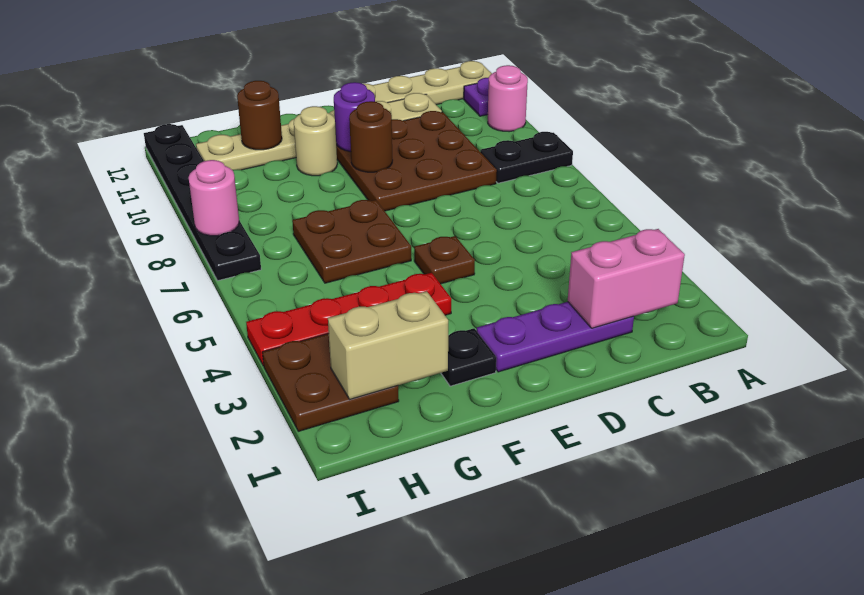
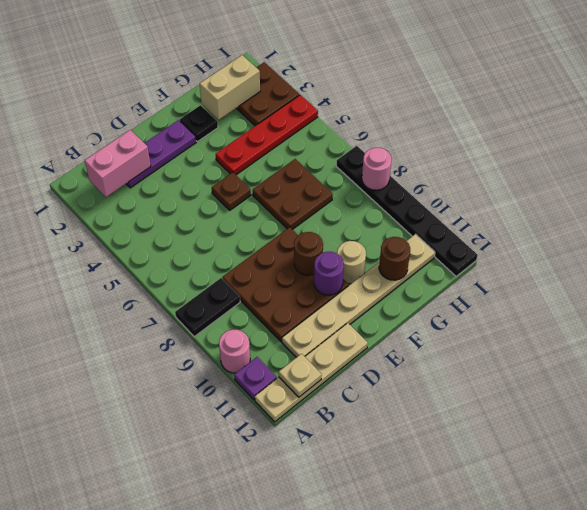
none -> tan 1x1 plate [279,354,322,397]

